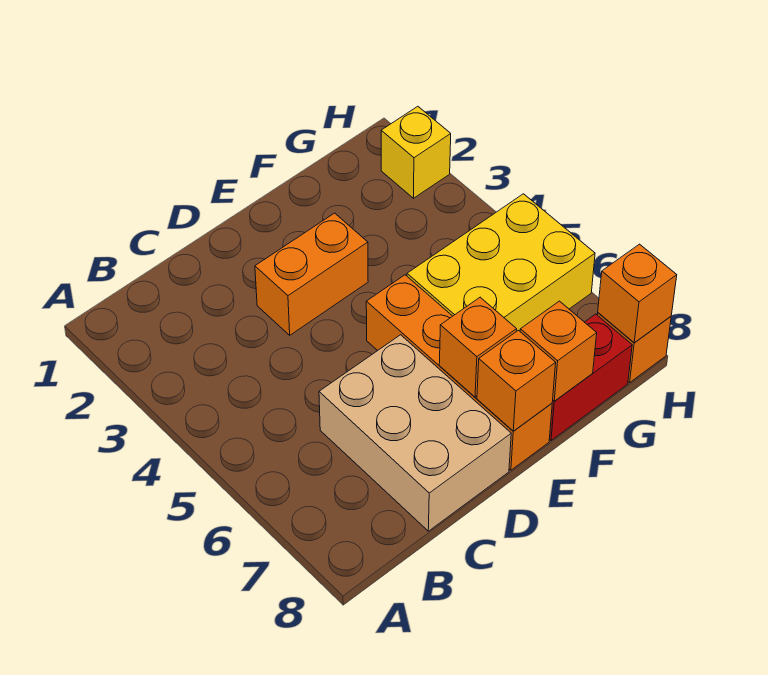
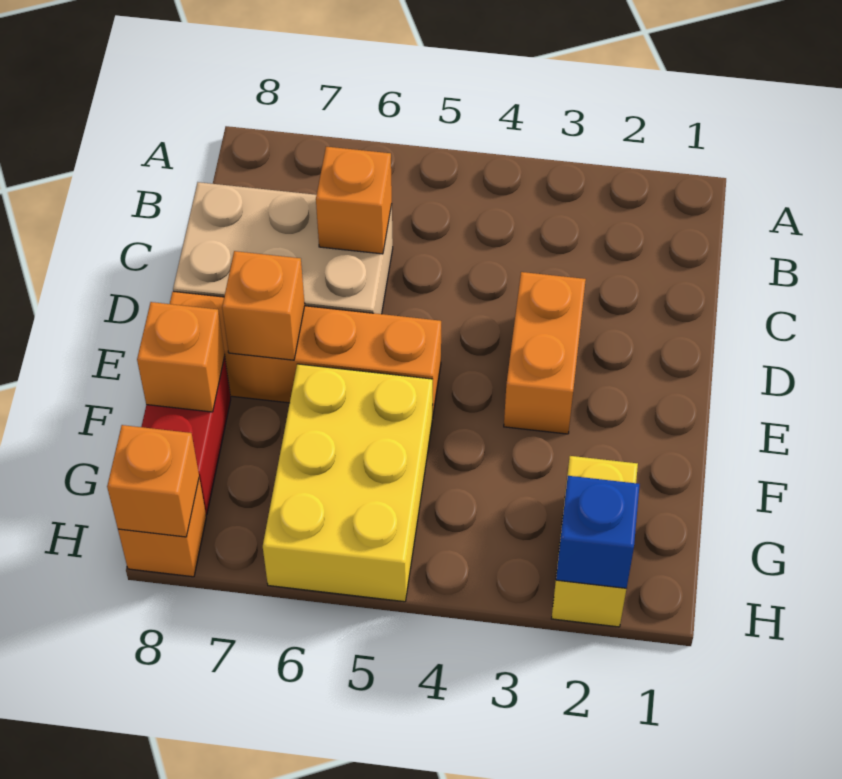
orange 1x1 brick [477,330,556,431] -> orange 1x1 brick moved to [316,147,392,254]
yellow 1x1 brick [381,107,451,198] -> yellow 1x2 brick [552,456,638,627]
none -> blue 1x1 brick [556,476,640,588]

